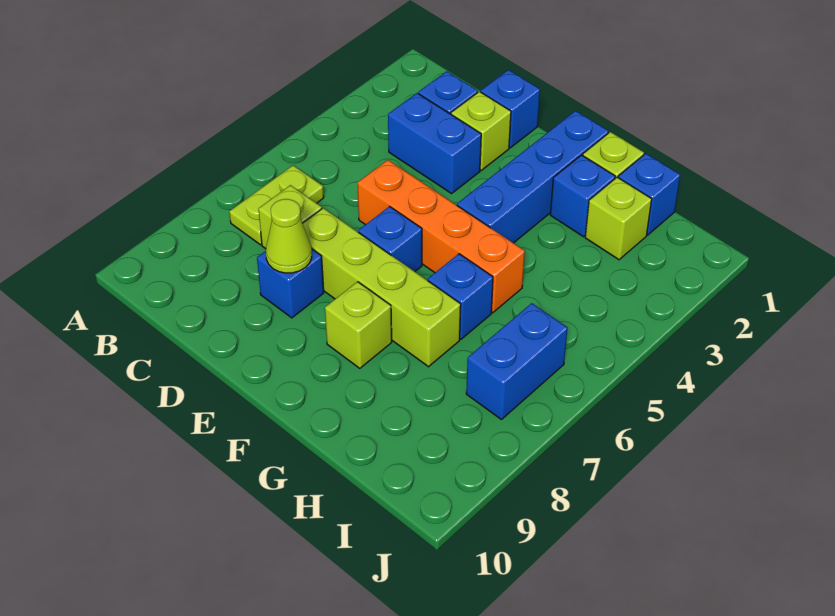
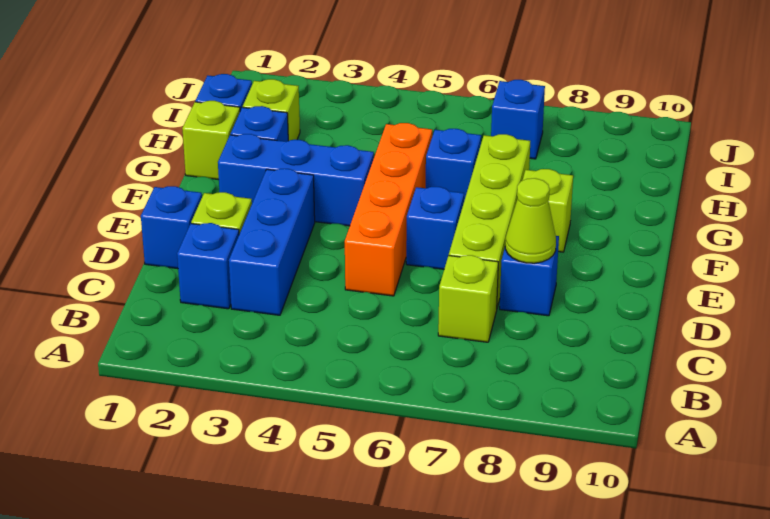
lime 1x2 plate [229,165,324,245] -> none
blue 1x2 brick [388,93,481,194] -> blue 1x3 brick [229,169,315,315]
blue 1x4 brick [457,111,609,243] -> blue 1x3 brick [218,134,374,226]
blue 1x2 brick [466,303,568,420] -> blue 1x1 brick [491,80,545,159]

